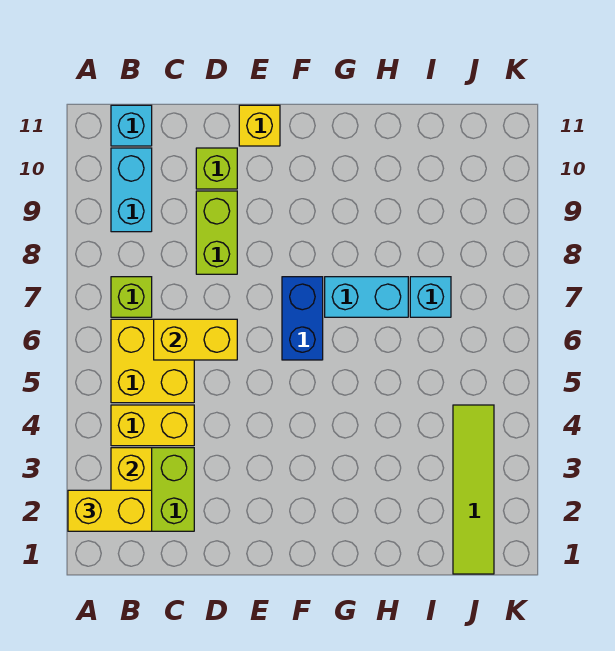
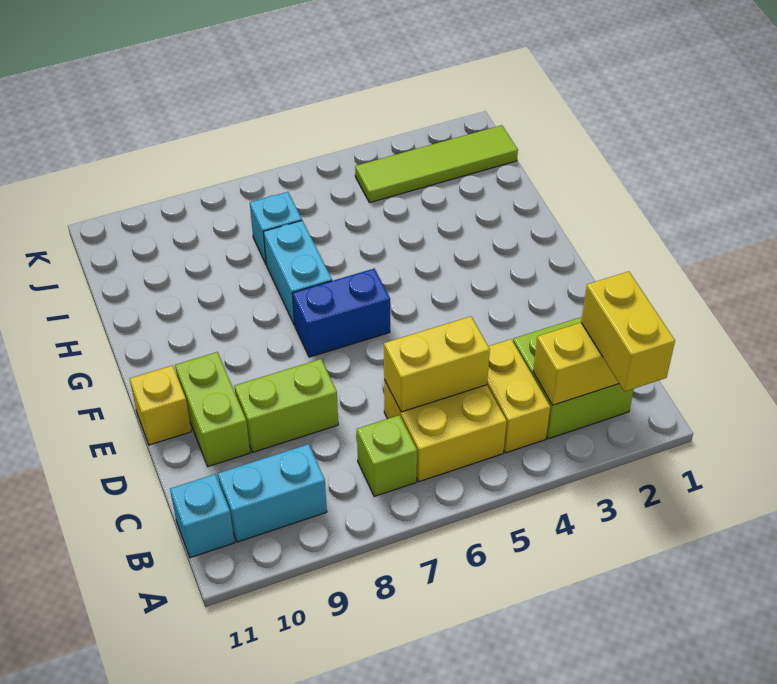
yellow 1x2 brick [154,319,237,360] -> yellow 1x2 brick turned to [384,316,490,412]
lime 1x1 brick [196,148,237,189] -> lime 1x2 brick [175,352,250,467]

